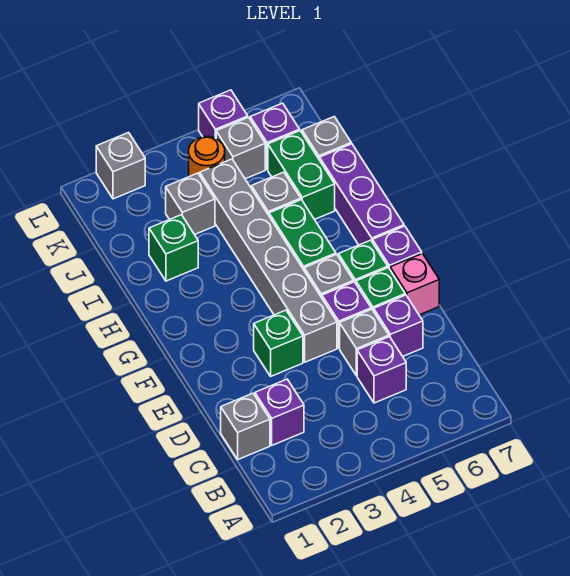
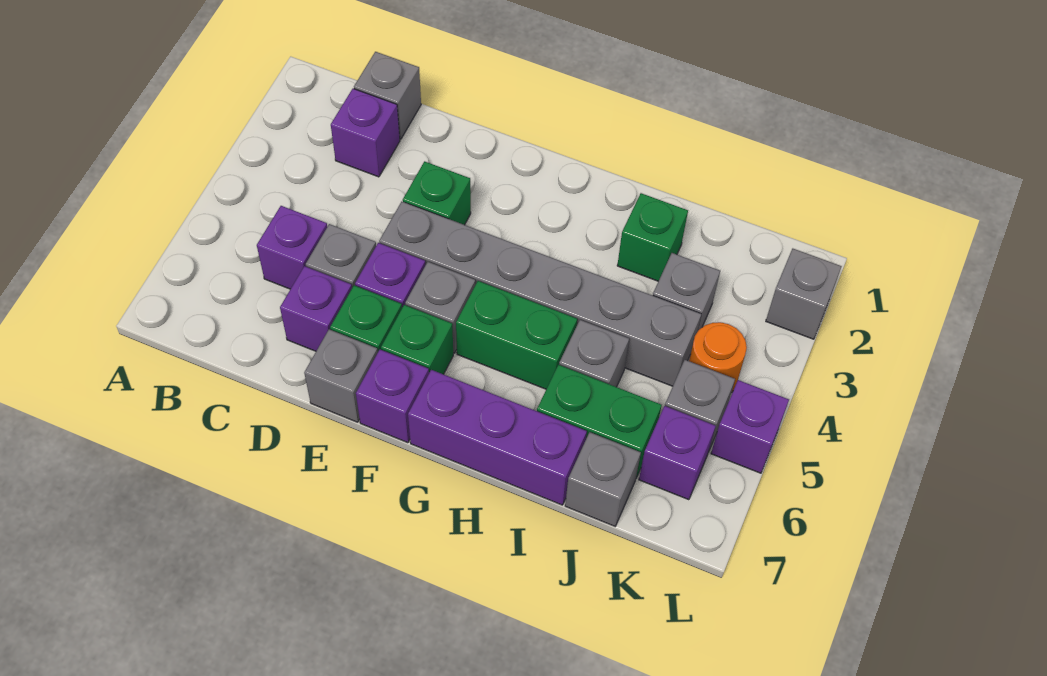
pink 1x1 brick [390,254,439,315] -> grey 1x1 brick [304,329,378,422]

